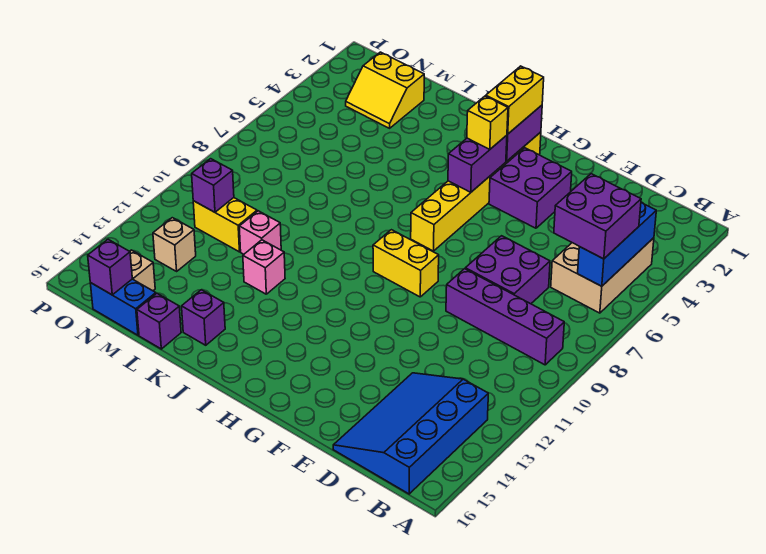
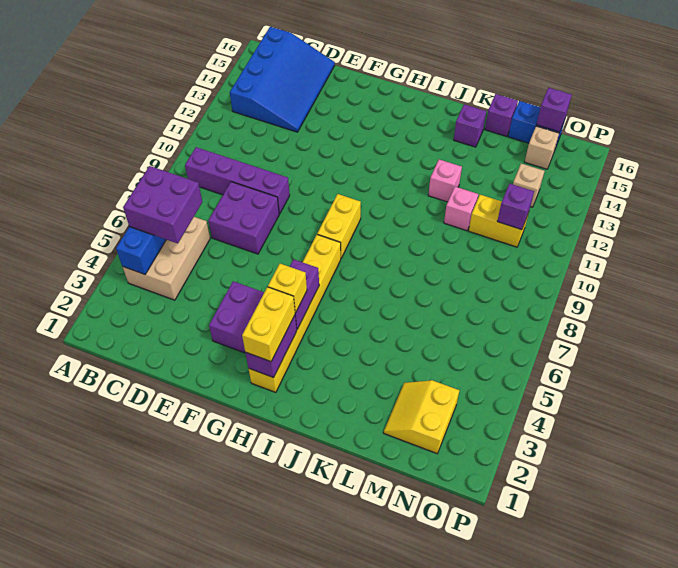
yellow 1x2 brick [373,230,439,297] -> yellow 1x2 brick turned to [317,194,361,258]
yellow 2x2 slope [346,52,424,128] -> yellow 2x2 slope turned to [384,380,459,454]

